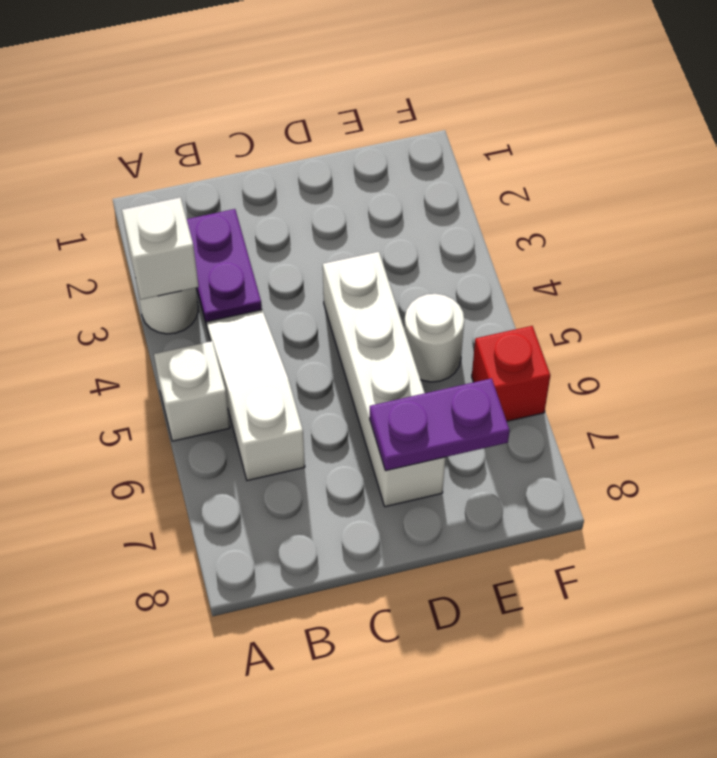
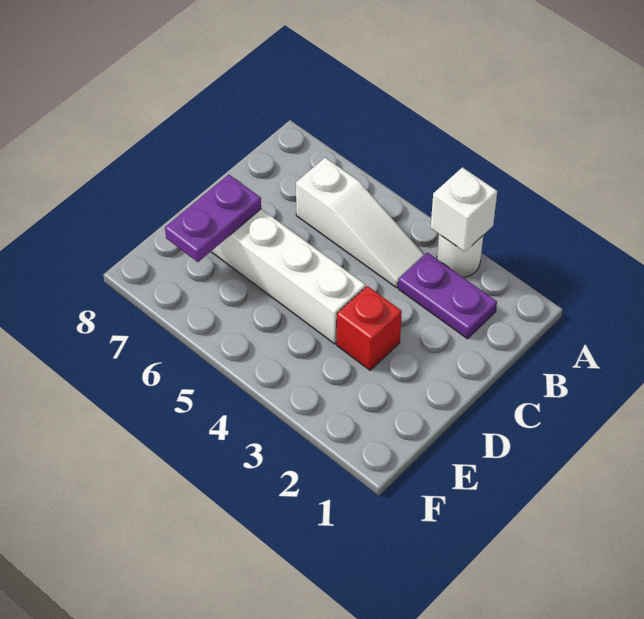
white 1x1 brick [154,341,230,441] -> none
white 1x1 round brick [404,294,464,382] -> none
red 1x1 brick [472,326,550,421] -> red 1x1 brick moved to [337,286,402,370]

